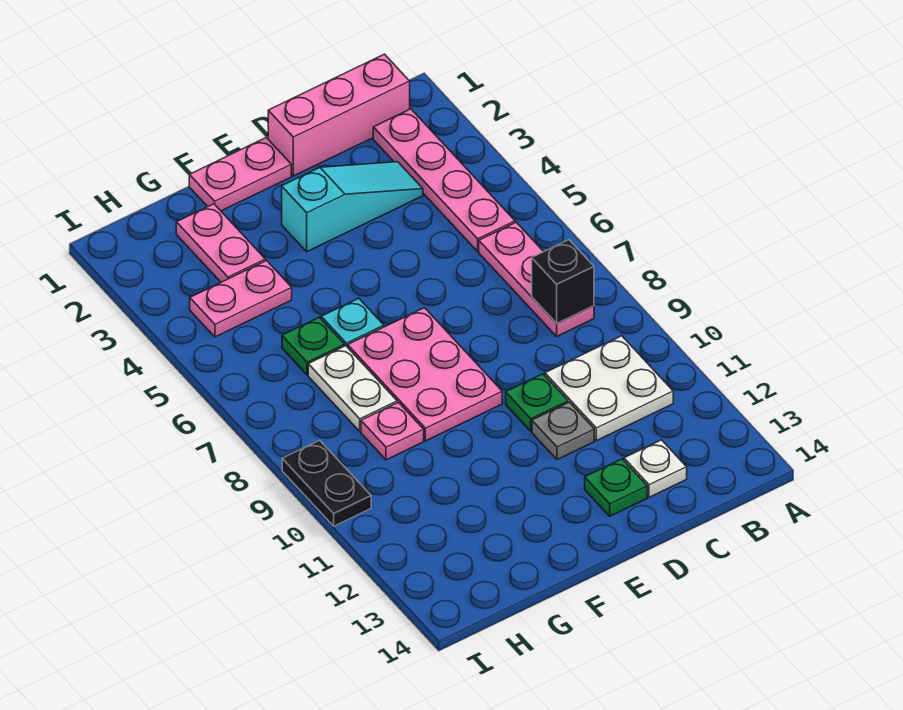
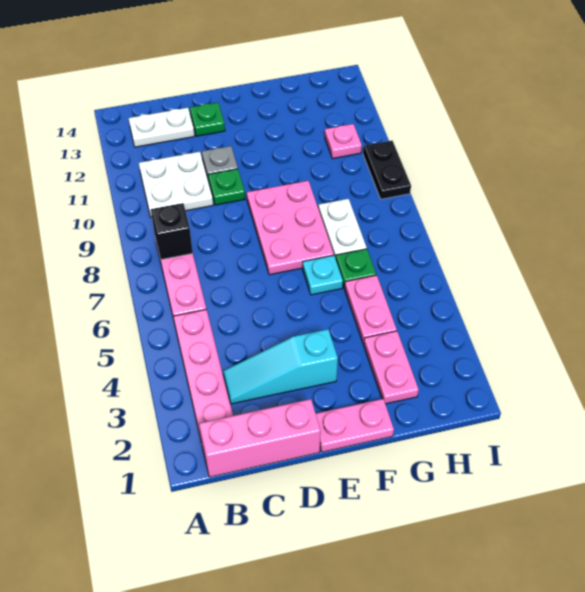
white 1x1 plate [624,440,687,497] -> white 1x2 plate [129,108,195,147]
pink 1x2 plate [190,261,292,337] -> pink 1x2 plate turned to [344,275,397,344]
pink 1x1 plate [361,402,424,460] -> pink 1x1 plate moved to [325,124,362,159]

